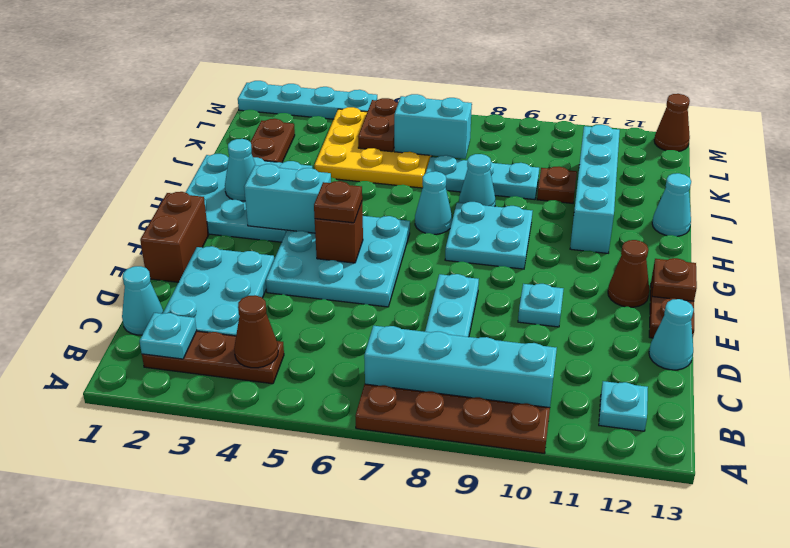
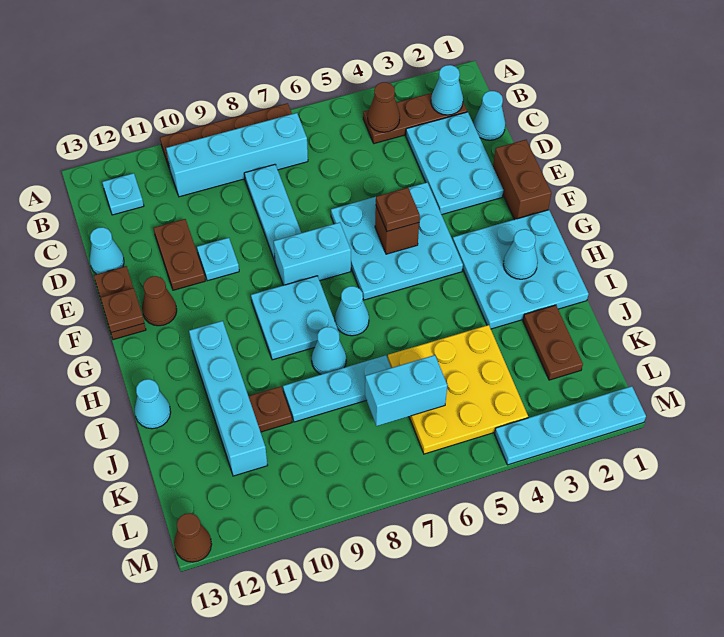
cyan 1x1 plate [140,313,197,359] -> cyan 1x1 cone [431,65,463,115]
cyan 1x2 brick [244,164,331,233] -> cyan 1x2 brick moved to [274,222,351,285]
brown 1x2 plate [358,98,398,152] -> brown 1x2 plate moved to [154,219,205,290]

